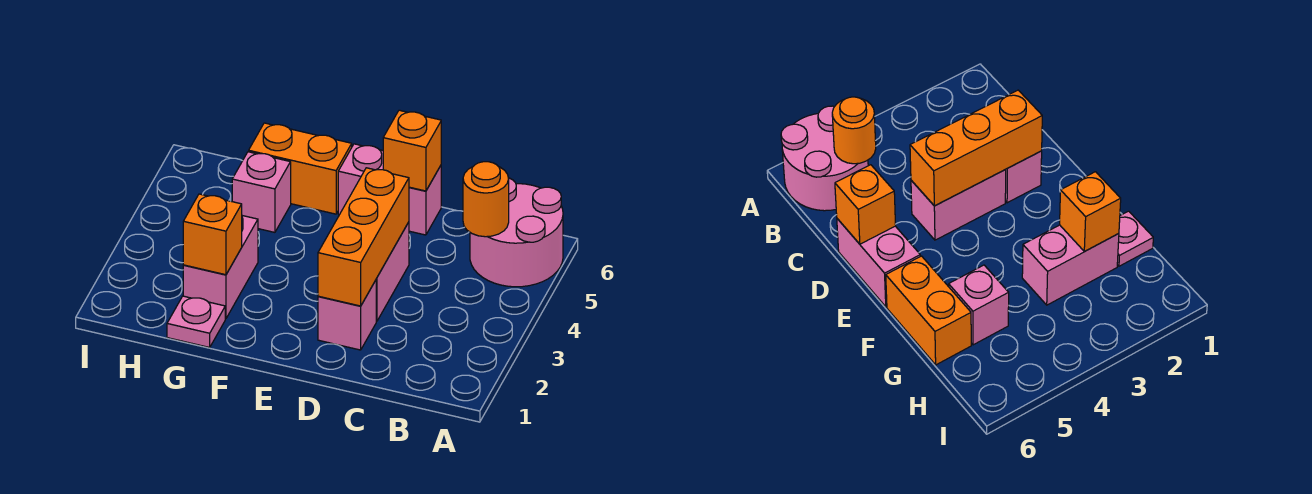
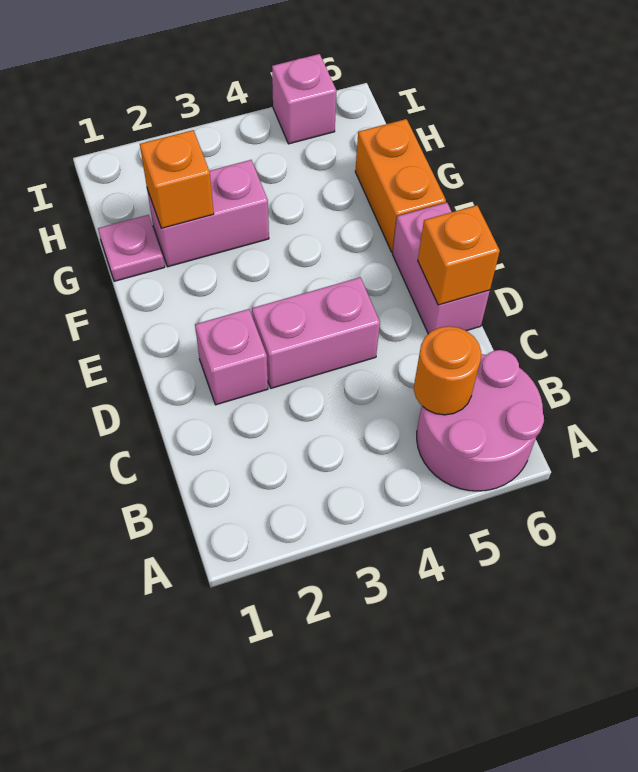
orange 1x3 brick [318,168,409,306] -> none
pink 1x1 brick [232,152,291,232] -> pink 1x1 brick moved to [272,54,337,144]

